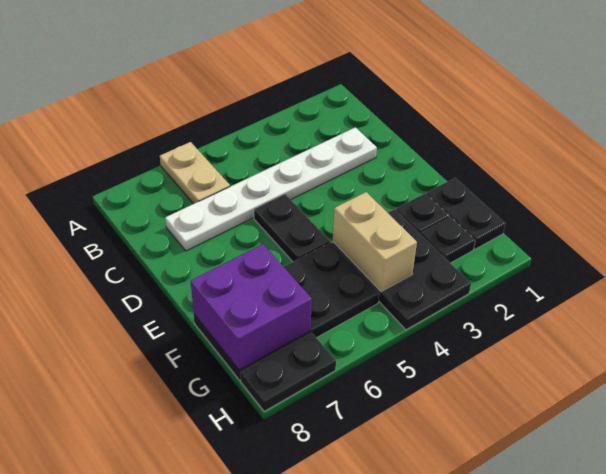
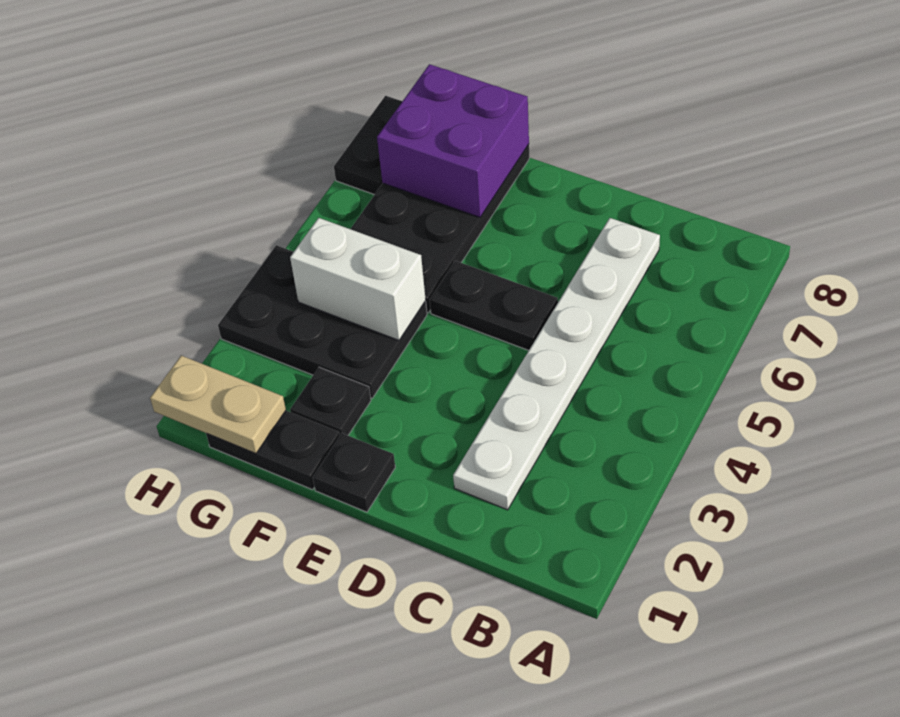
tan 1x2 plate [160,142,230,204] -> tan 1x2 plate moved to [150,356,286,453]
tan 1x2 brick [333,192,417,292] -> white 1x2 brick [290,218,426,340]
black 1x1 plate [421,217,475,263] -> black 1x1 plate moved to [313,433,395,512]

